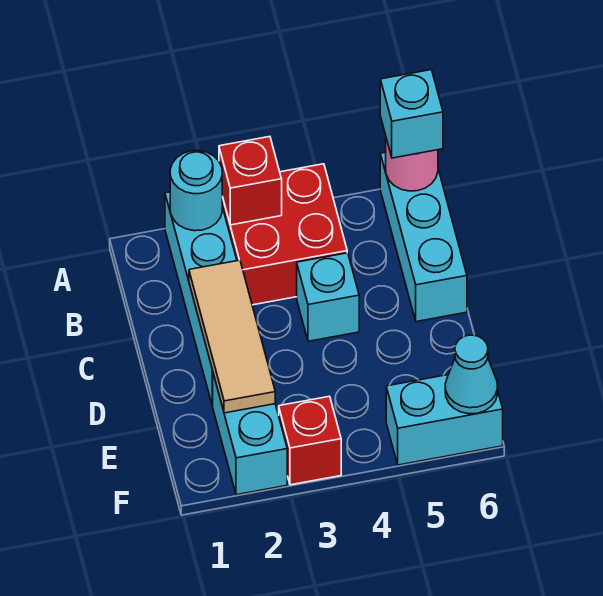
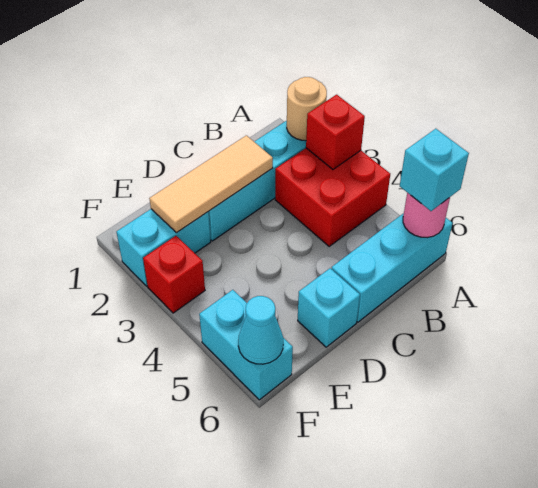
cyan 1x1 round brick [170,151,222,231] -> tan 1x1 round brick [287,77,327,141]
cyan 1x1 brick [297,253,359,341] -> cyan 1x1 brick moved to [298,268,360,347]

